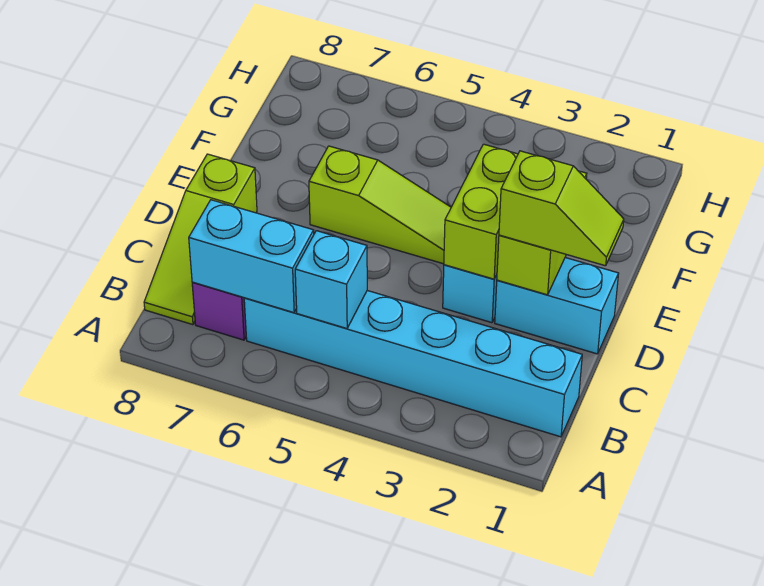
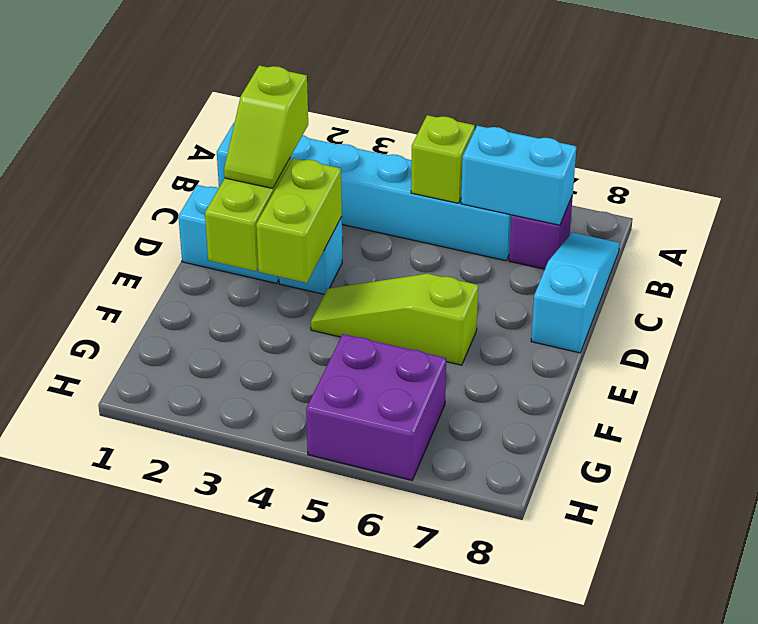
cyan 1x1 brick [295,231,367,329] -> lime 1x1 brick [411,115,475,203]
lime 1x3 slope [144,154,257,325] -> cyan 1x3 slope [531,233,620,353]
lime 1x2 slope [499,151,624,266] -> lime 1x2 slope turned to [224,65,308,188]
none -> purple 2x2 brick [306,334,446,480]

